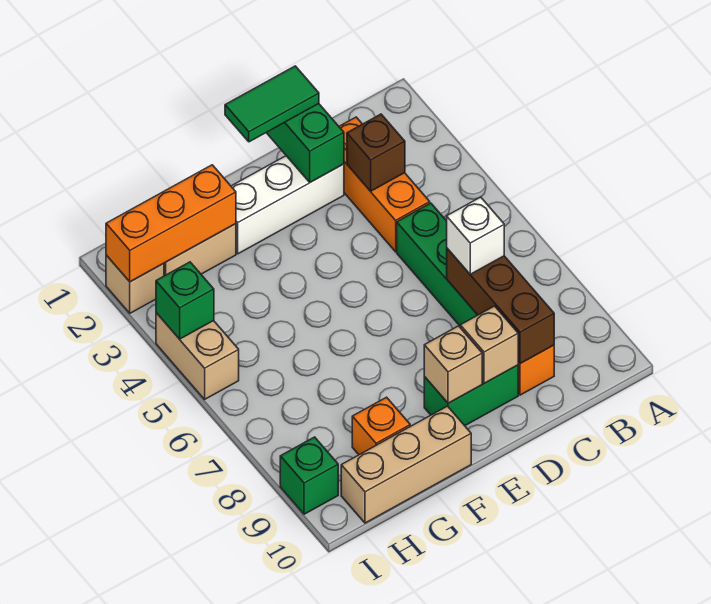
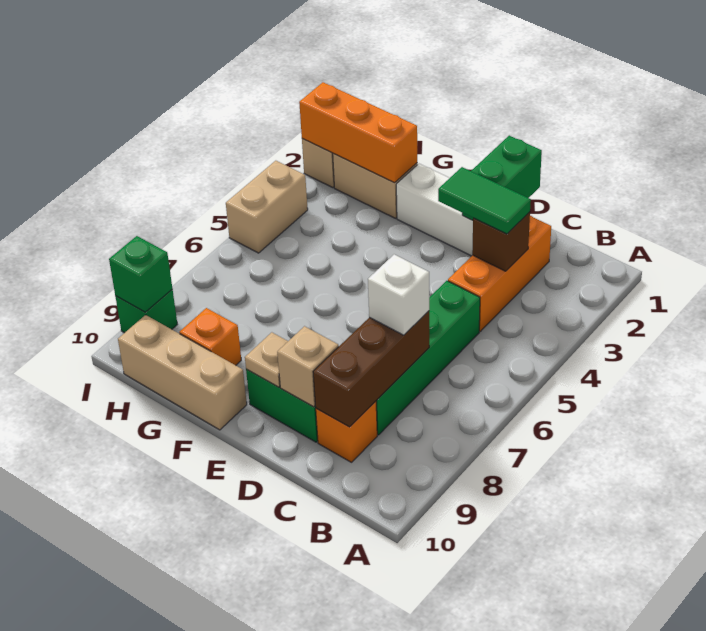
green 1x2 tile [225,66,319,142] -> green 1x2 tile moved to [438,167,531,234]
tan 1x1 brick [424,326,482,403] -> tan 1x1 plate [245,332,288,387]
green 1x1 brick [156,262,214,339] -> green 1x1 brick moved to [109,236,172,312]

